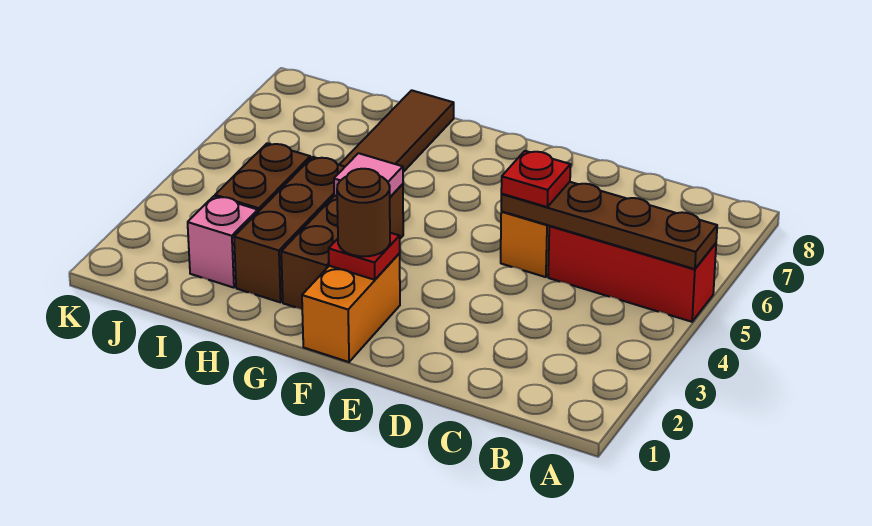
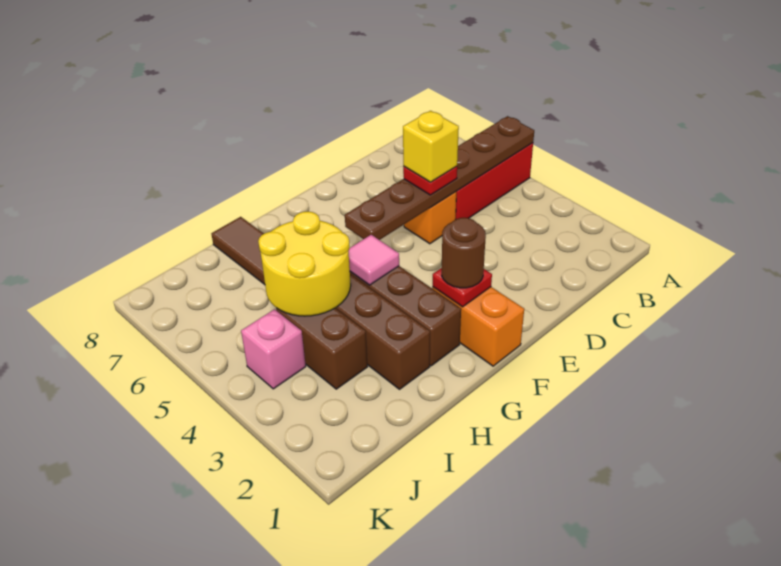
brown 1x4 plate [501,182,717,269] -> brown 1x6 plate [345,116,534,240]
none -> yellow 1x1 brick [403,111,459,182]
none -> yellow 2x2 round brick [258,211,351,316]
pink 1x1 brick [188,196,258,288] -> pink 1x1 brick moved to [241,309,306,389]

